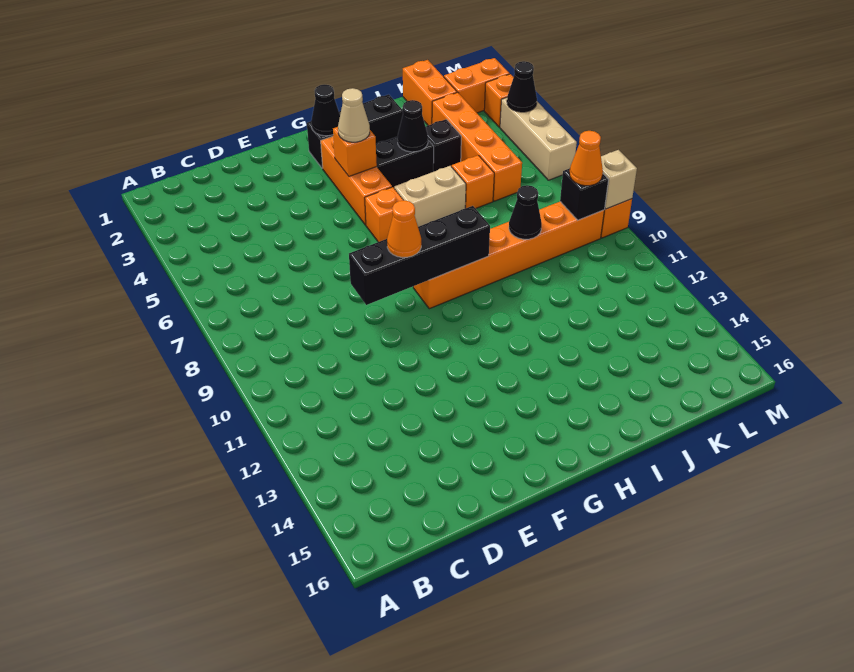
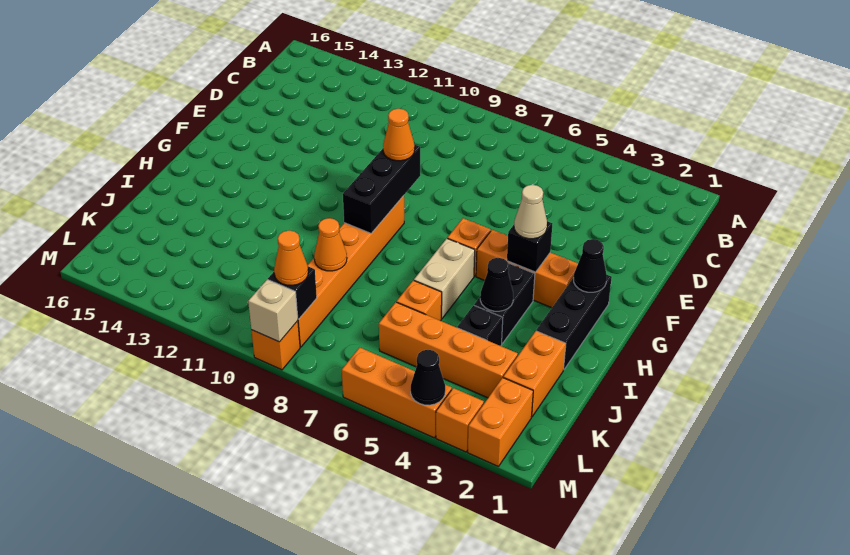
black 1x4 brick [349,206,490,305] -> black 1x3 brick [343,145,420,233]
orange 1x1 brick [333,127,377,176] -> black 1x1 brick [507,221,552,272]
black 1x1 cone [509,185,542,239] -> orange 1x1 cone [314,218,347,271]
orange 1x2 brick [403,60,457,125] -> orange 1x2 brick turned to [503,331,566,417]
tan 1x3 brick [500,98,577,180] -> orange 1x3 brick [342,347,452,438]

